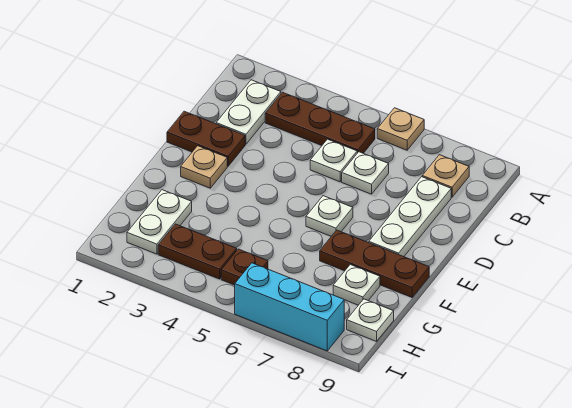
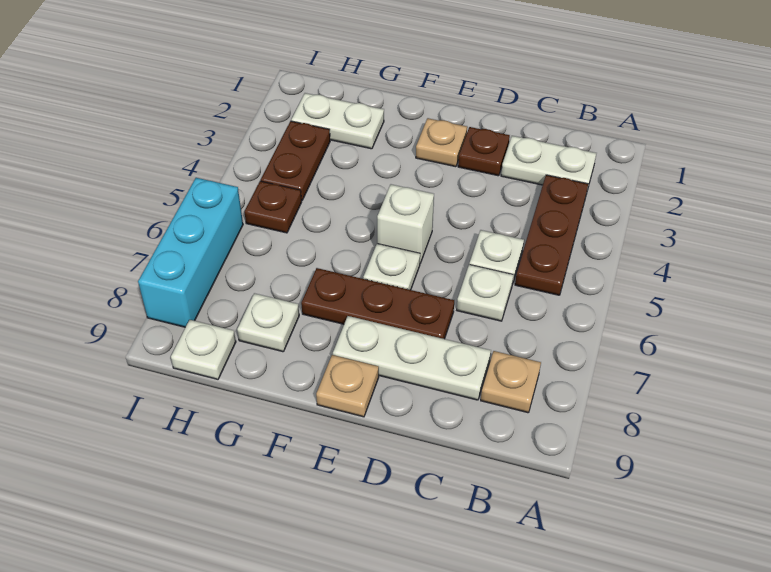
tan 1x1 plate [377,108,424,150] -> tan 1x1 plate moved to [316,355,379,417]
brown 1x2 plate [167,111,245,166] -> brown 1x1 plate [458,127,510,176]
none -> white 1x1 brick [377,184,434,263]
brown 1x3 plate [320,230,429,297] -> brown 1x3 plate turned to [301,268,454,339]

